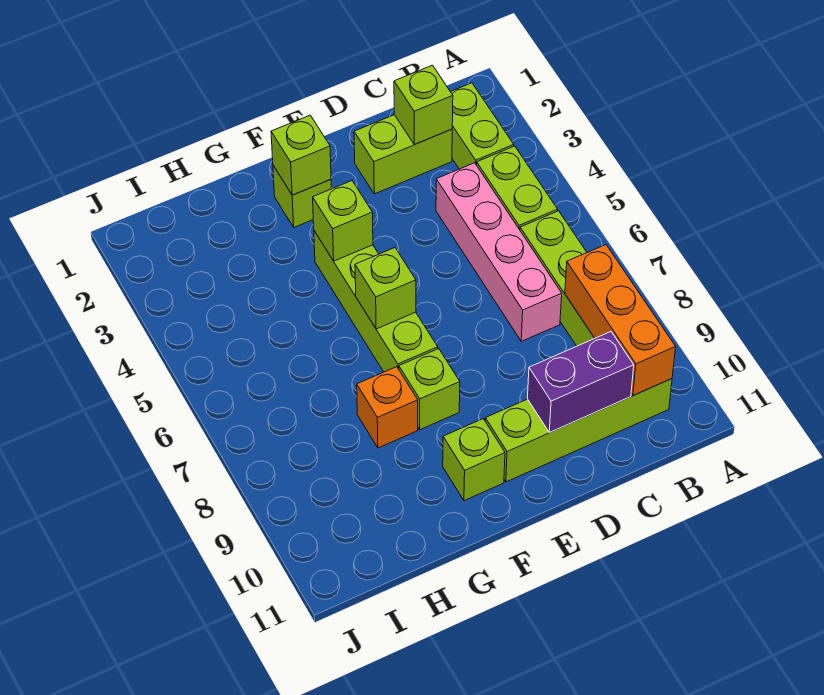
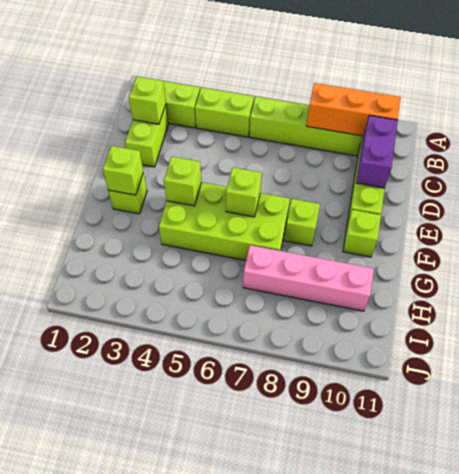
pink 1x4 brick [436,163,562,341] -> pink 1x4 brick moved to [243,245,374,311]
lime 1x4 brick [314,231,438,372] -> lime 2x4 brick [159,182,290,260]
orange 1x1 brick [357,367,418,448] -> none

